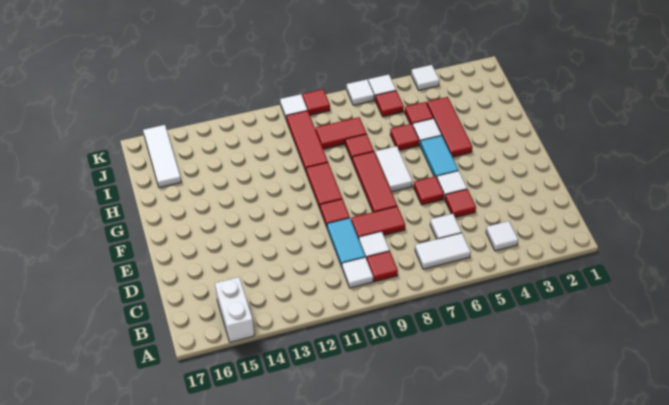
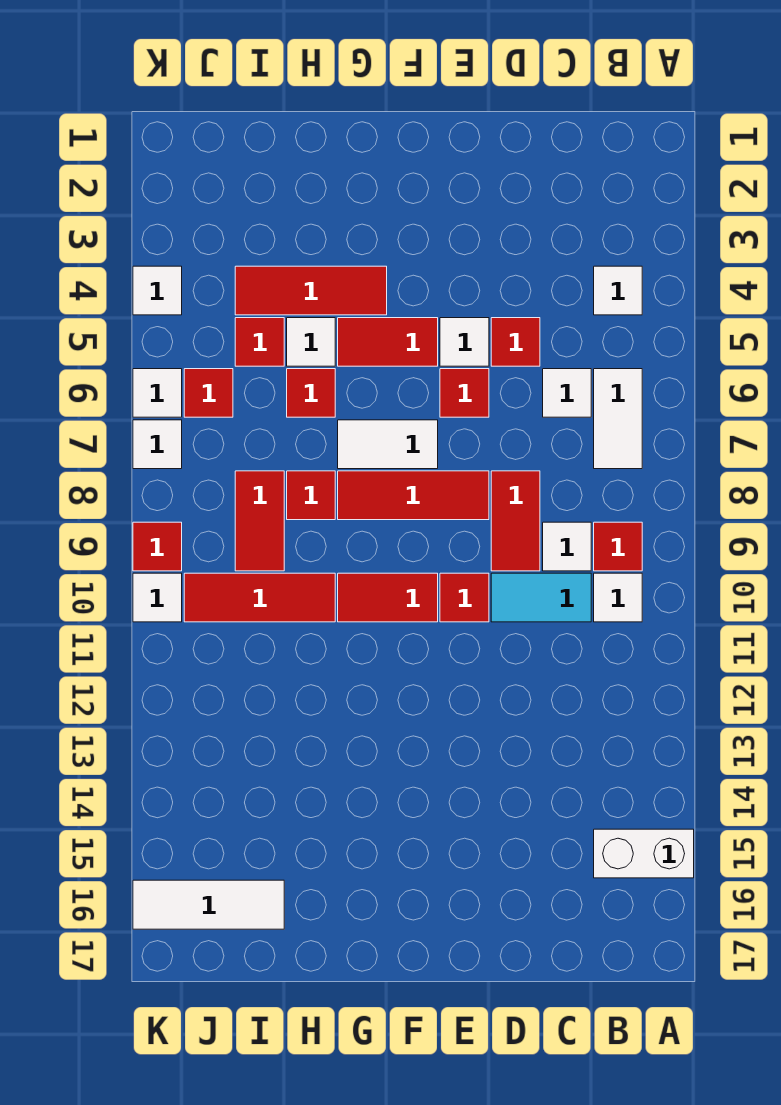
cyan 1x2 tile [420,136,458,177] -> red 1x2 tile [338,318,438,366]

